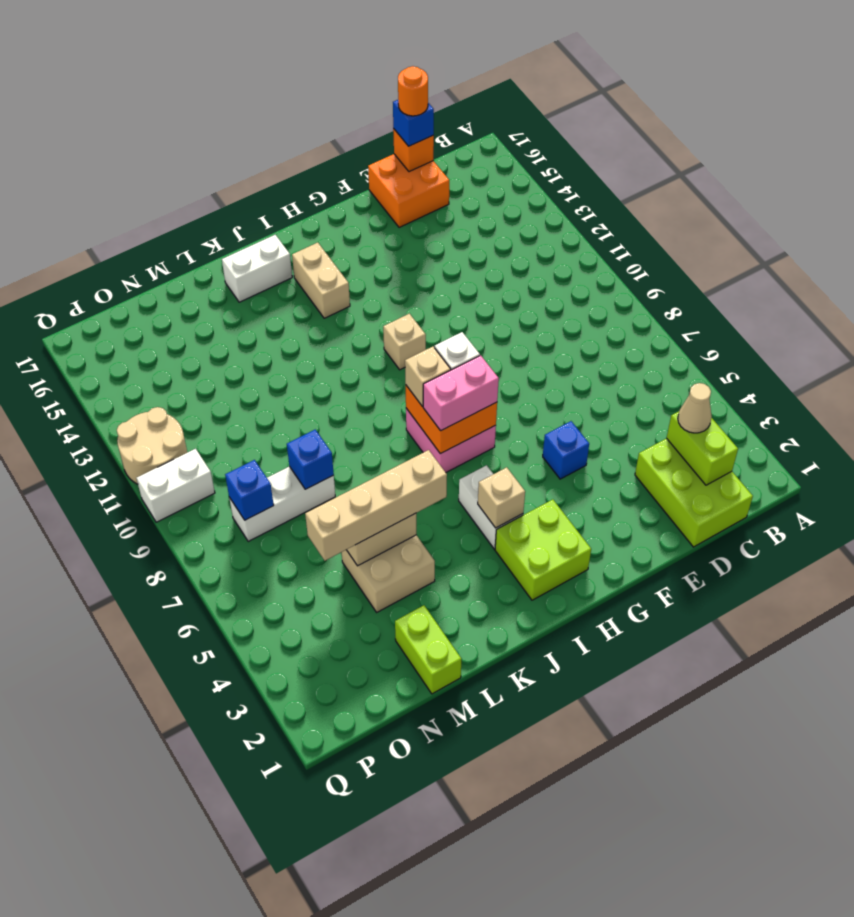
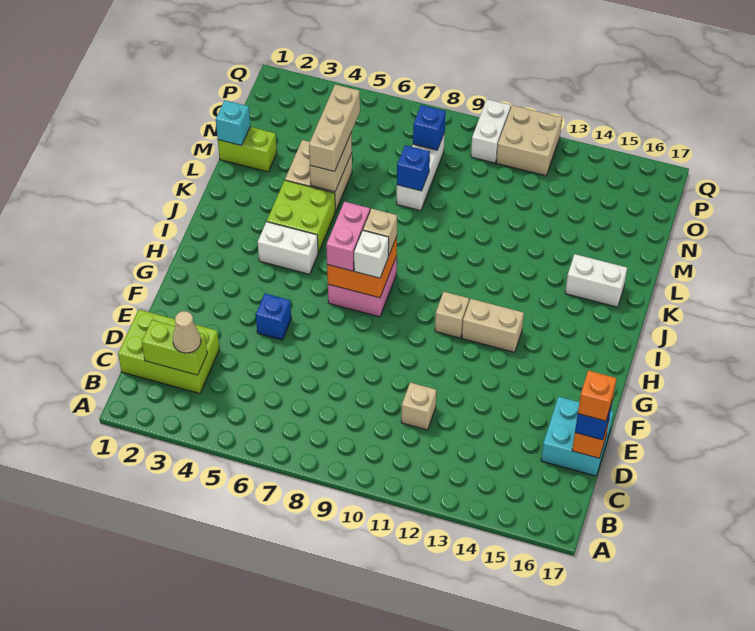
orange 2x2 brick [368,154,449,227] -> cyan 2x2 brick [541,397,614,476]
orange 1x1 round brick [398,66,428,116] -> orange 1x1 brick [578,371,616,421]
lime 2x2 brick [495,500,591,600] -> lime 2x2 brick moved to [267,180,336,253]
tan 1x1 brick [478,467,525,528] -> tan 1x1 brick moved to [401,383,436,430]
tan 1x2 brick [292,242,350,318] -> tan 1x2 brick moved to [462,299,524,352]
white 1x2 brick [222,235,292,302] -> white 1x2 brick turned to [565,254,627,307]
tan 1x4 brick [305,450,447,561] -> tan 1x3 brick [309,85,360,171]
none -> cyan 1x1 brick [216,100,250,146]
tan 2x2 round brick [117,407,187,484] -> tan 2x2 brick [496,105,562,176]

